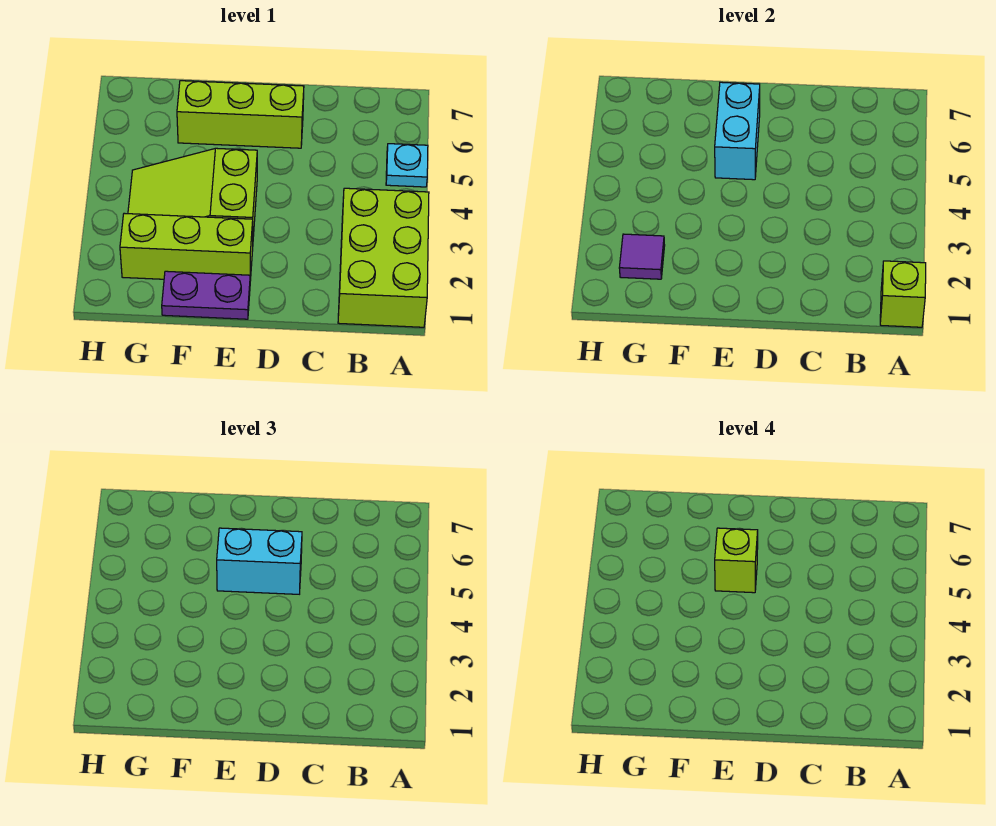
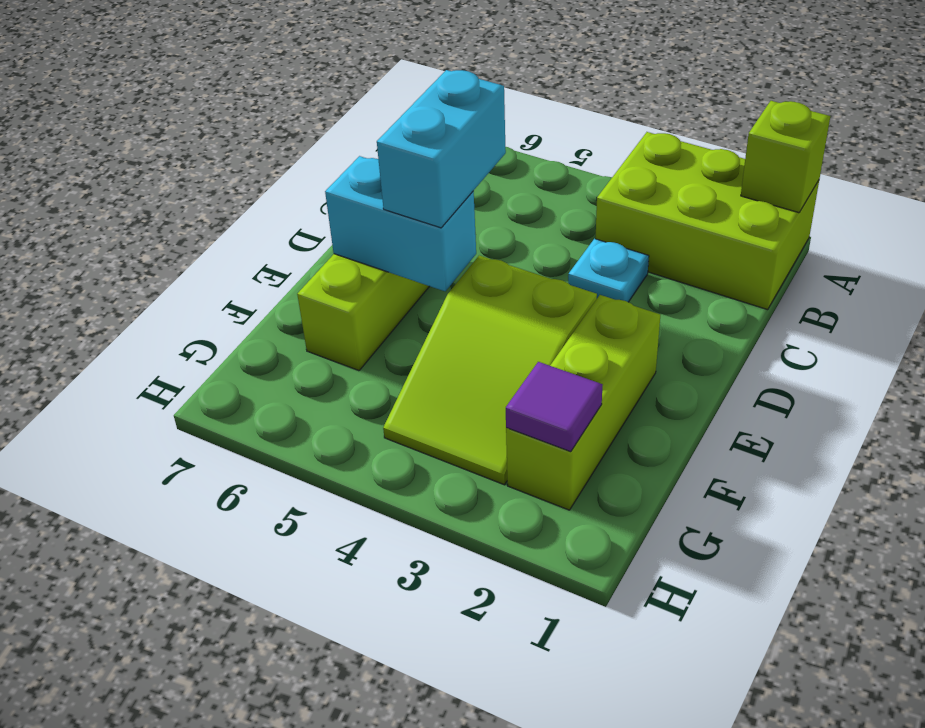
cyan 1x1 plate [386,144,428,187] -> cyan 1x1 plate moved to [568,239,649,302]
purple 1x2 plate [162,271,250,319] -> none
lime 1x1 brick [715,528,758,593] -> none

